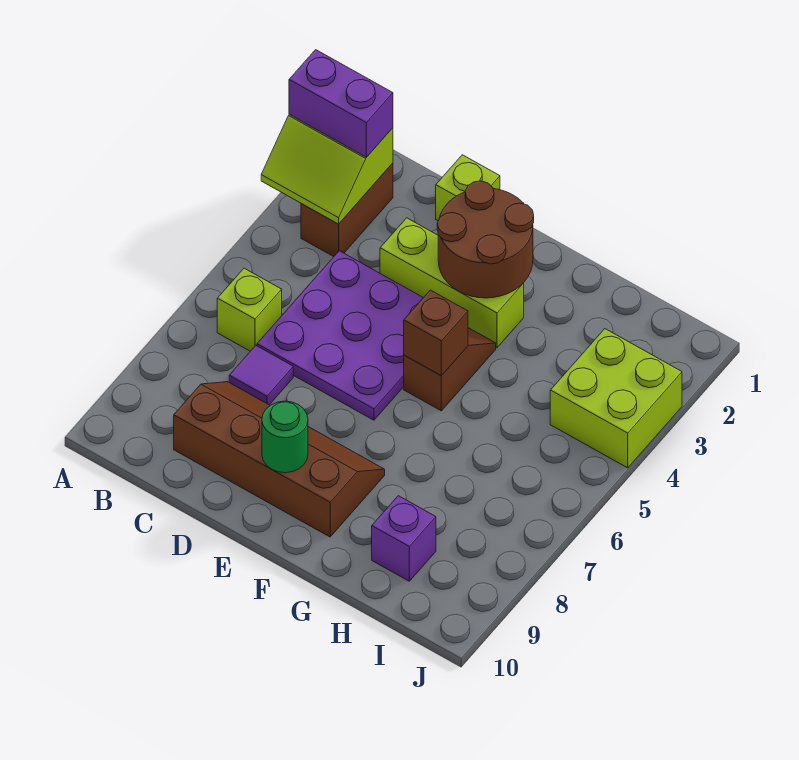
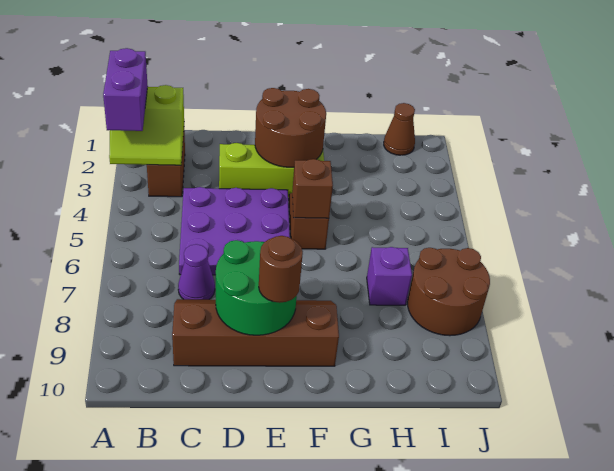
purple 1x2 brick [289,50,393,157] -> purple 1x2 brick turned to [103,48,148,131]
lime 1x1 brick [217,268,282,351] -> none
purple 1x1 tile [229,346,293,405] -> purple 1x1 cone [178,244,215,299]
lime 1x1 brick [436,155,500,221] -> none
green 1x1 round brick [262,401,308,473] -> green 2x2 round brick [216,240,297,335]
none -> brown 1x1 round brick [259,236,303,303]
purple 1x1 brick [372,496,436,581] -> purple 1x1 brick moved to [367,247,412,305]
none -> brown 1x1 cone [384,103,415,155]
lime 2x2 brick [550,329,682,468] -> none
none -> brown 2x2 round brick [407,248,490,336]

